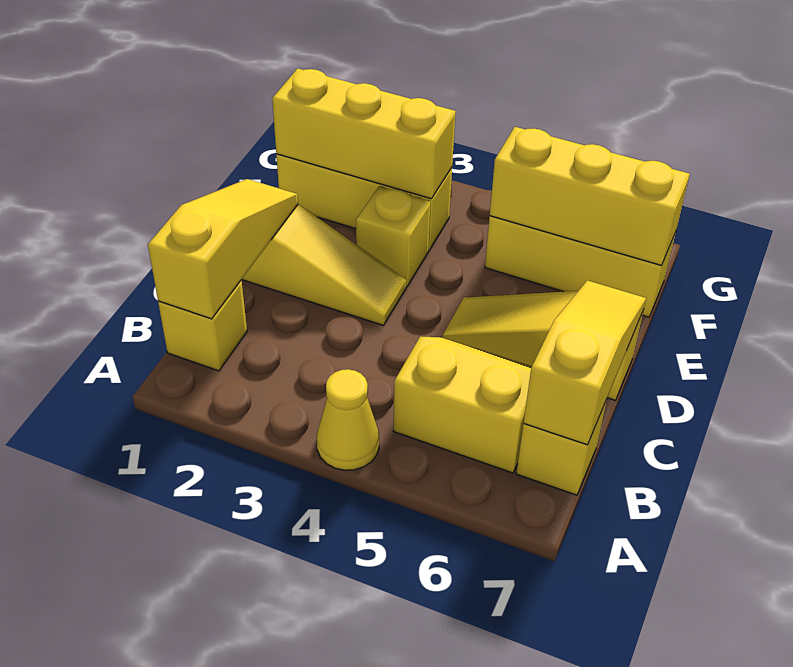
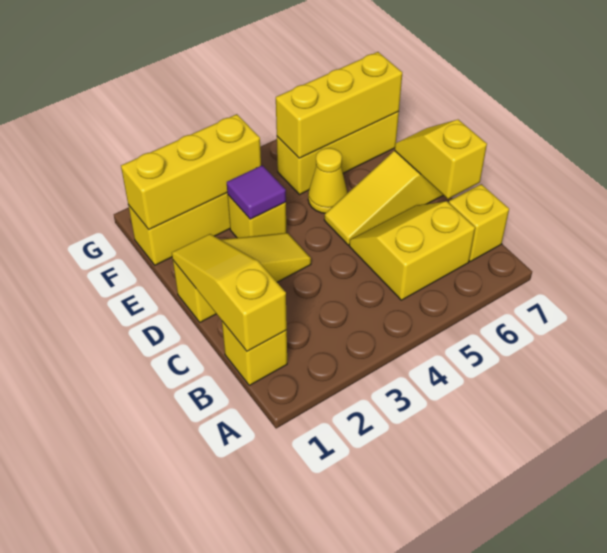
yellow 1x1 cone [317,369,379,470] -> yellow 1x1 cone moved to [308,148,348,213]
yellow 1x3 slope [524,280,646,445] -> yellow 1x2 slope [395,120,487,199]
none -> purple 1x1 tile [227,165,286,219]

